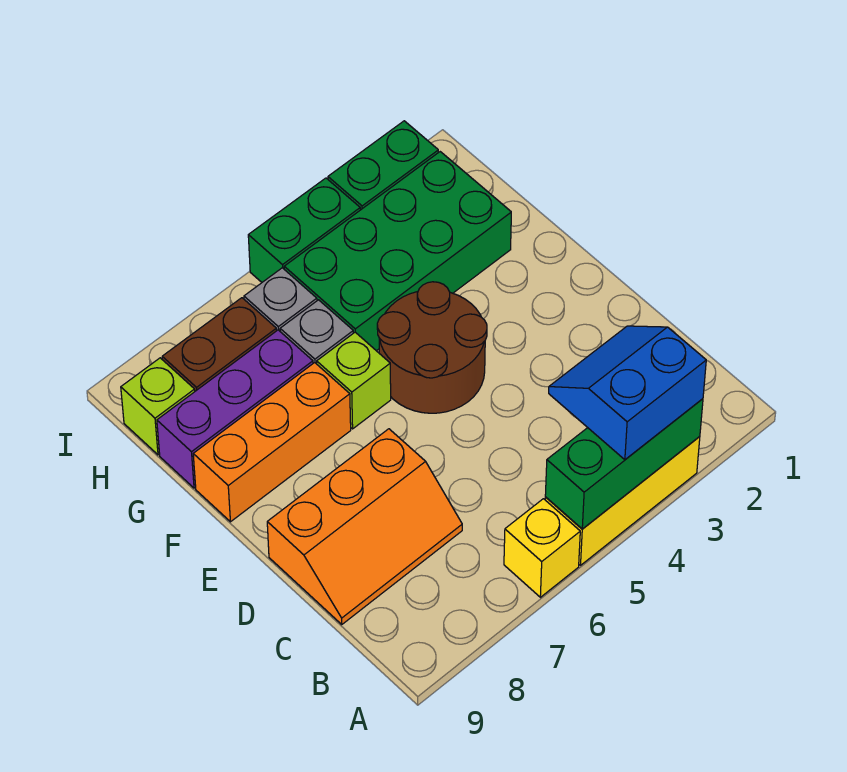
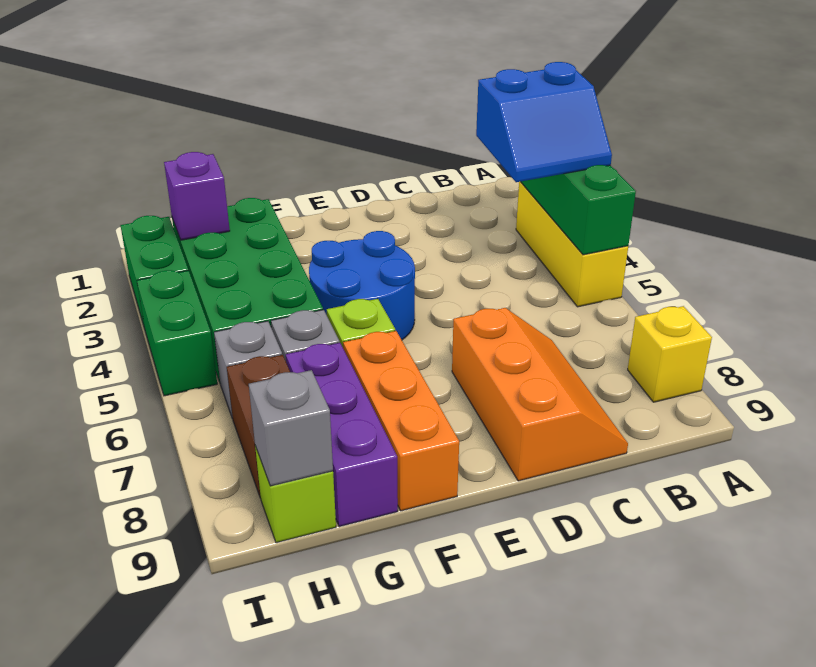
blue 2x2 slope [549,326,706,460] -> blue 2x2 slope turned to [476,62,612,182]
yellow 1x1 brick [504,499,580,597] -> yellow 1x1 brick moved to [628,306,712,402]
brown 2x2 round brick [377,282,487,413] -> blue 2x2 round brick [309,231,415,340]
none -> purple 1x1 brick [164,152,230,240]
none -> grey 1x1 brick [249,370,333,486]

